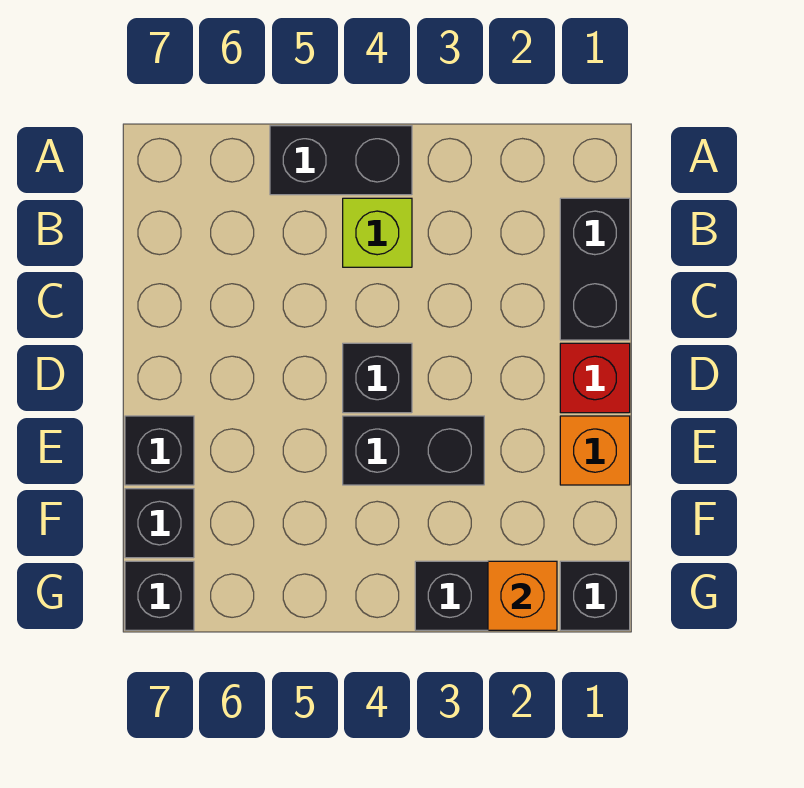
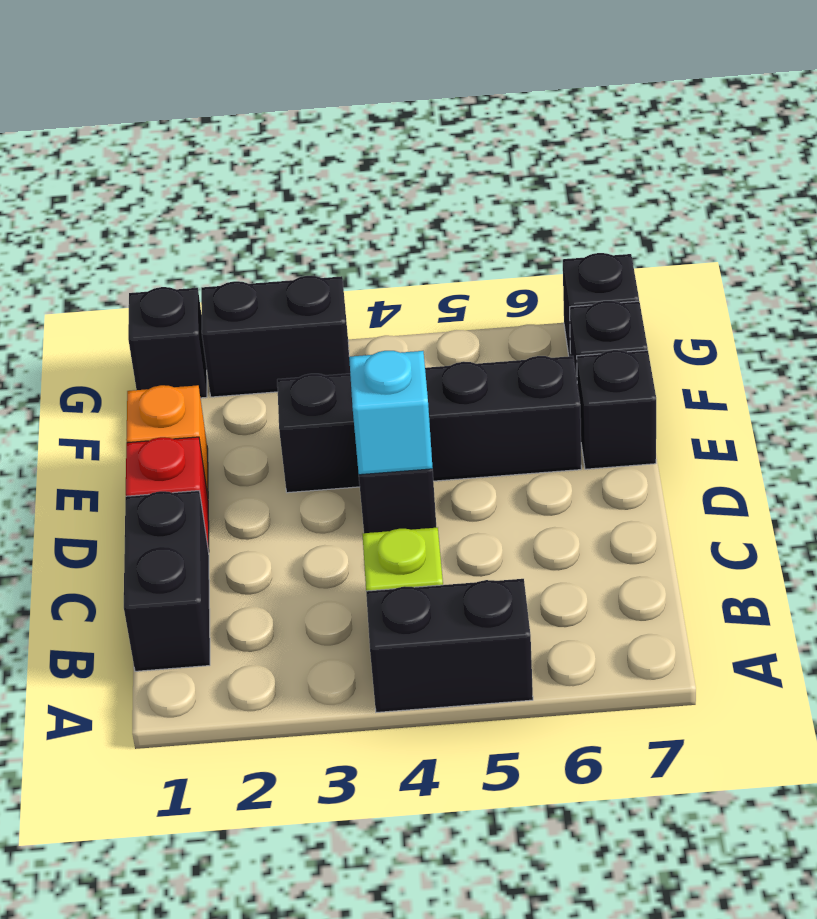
none -> cyan 1x1 brick [349,351,433,475]
black 1x2 brick [343,416,484,485] -> black 1x4 brick [277,356,581,493]
orange 1x1 brick [488,561,557,630] -> none

